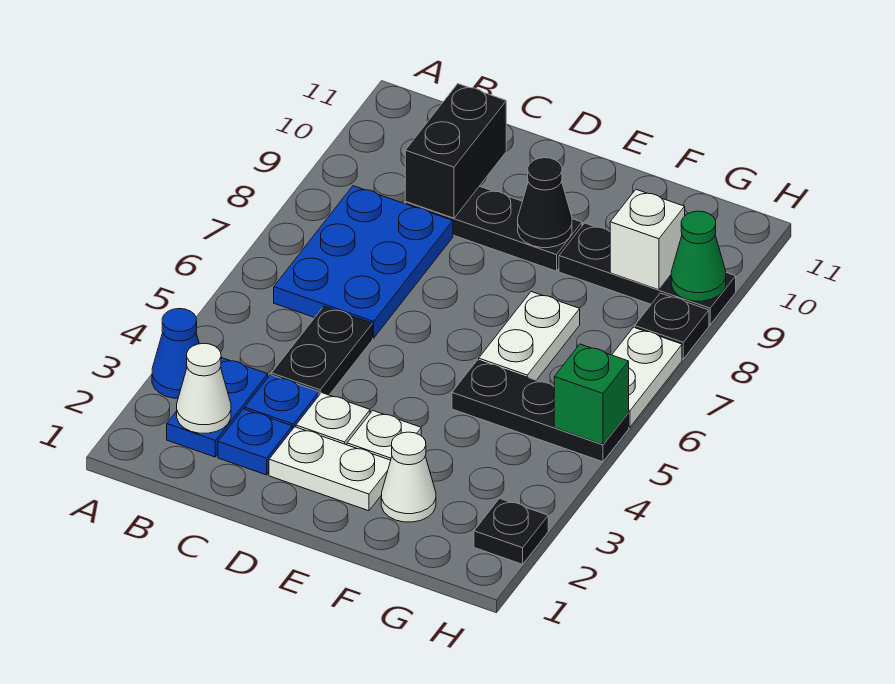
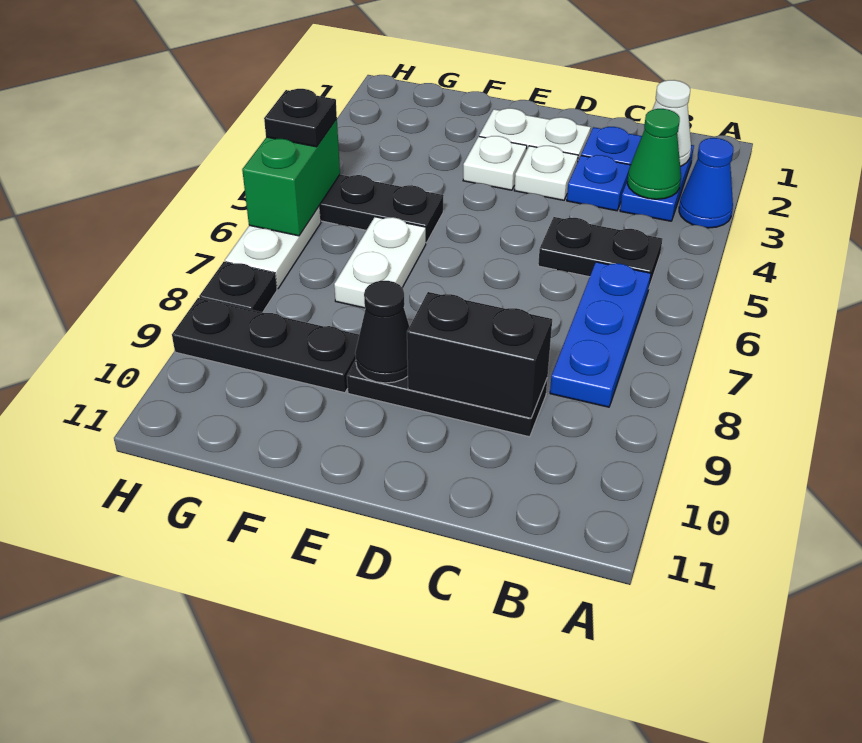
blue 2x3 plate [274,186,453,338] -> blue 1x3 plate [550,262,651,407]
black 1x2 plate [271,306,373,395] -> black 1x2 plate turned to [538,217,662,287]
black 1x2 brick [405,84,507,218] -> black 1x2 brick turned to [407,292,552,418]
white 1x1 cone [381,432,436,522] -> none
white 1x1 brick [610,190,685,290] -> none
black 1x1 plate [474,498,548,564] -> black 1x1 plate moved to [264,89,337,147]
green 1x1 brick [554,344,629,444] -> green 1x2 brick [242,119,340,236]
green 1x1 cone [671,211,726,301] -> green 1x1 cone moved to [627,109,681,199]

